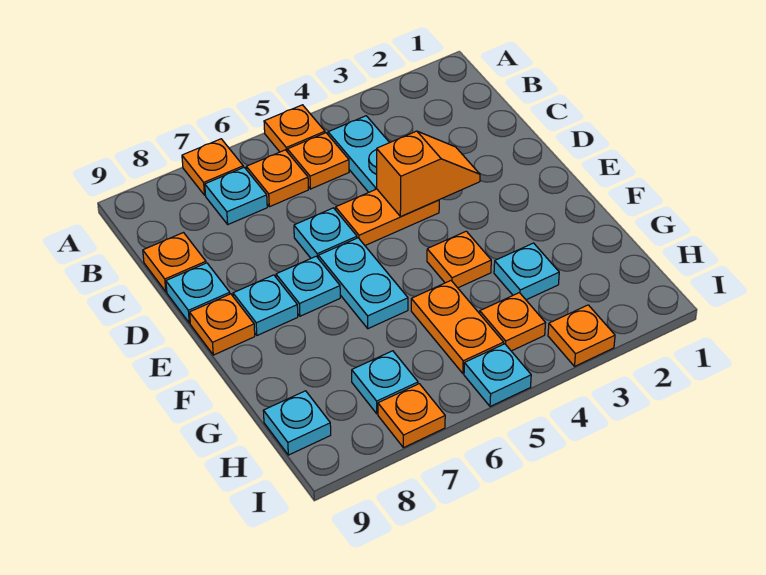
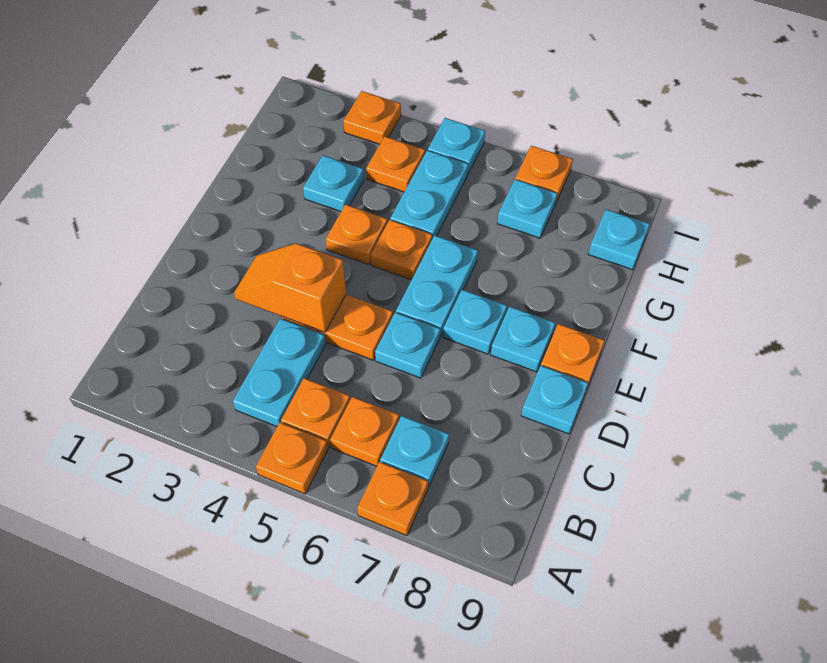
orange 1x1 plate [143,233,206,292] -> orange 1x1 plate moved to [370,220,432,280]
orange 1x2 plate [411,281,504,373] -> cyan 1x2 plate [390,150,468,239]

